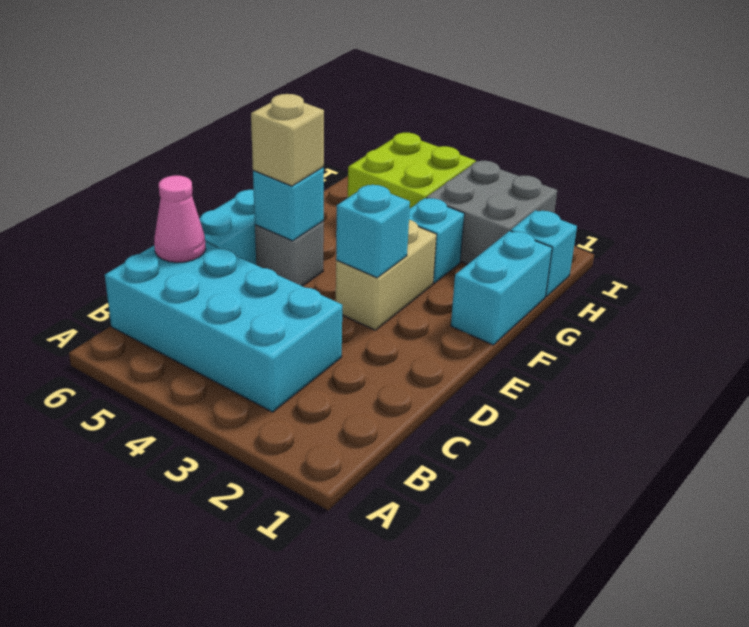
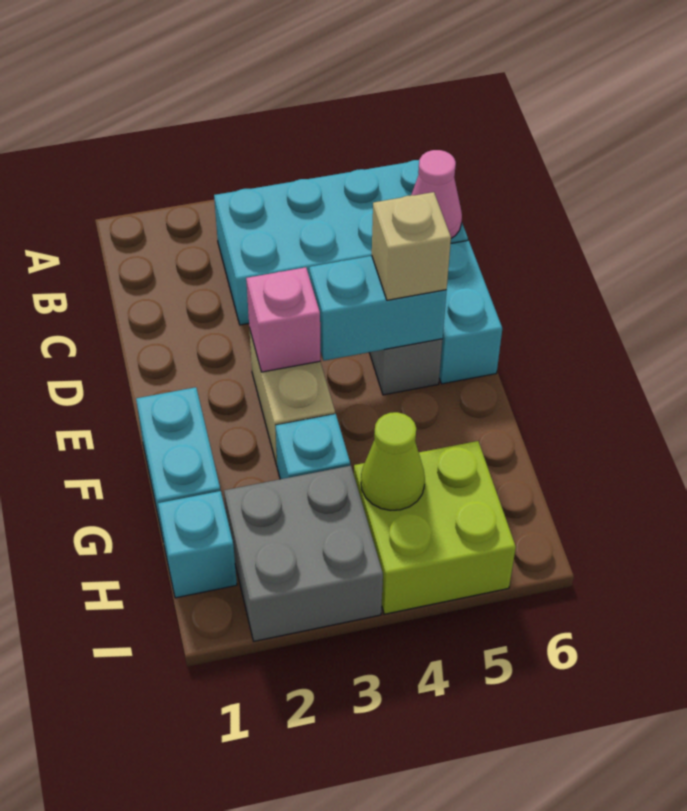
cyan 1x1 brick [336,185,410,278] -> pink 1x1 brick [246,267,320,372]
cyan 1x1 brick [253,168,324,241] -> cyan 1x2 brick [309,255,447,361]
none -> lime 1x1 cone [361,412,425,510]

